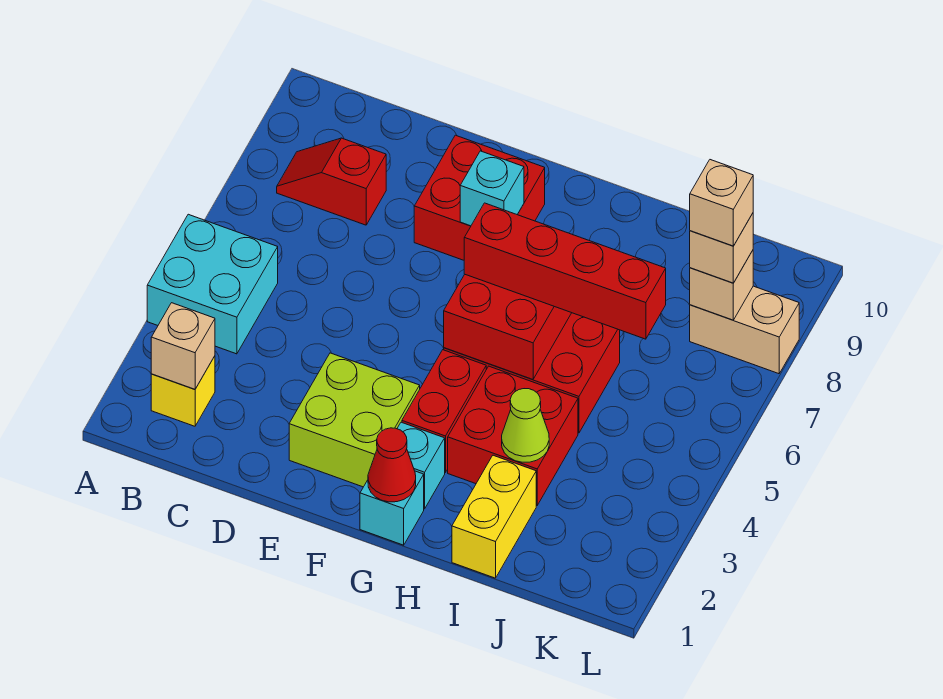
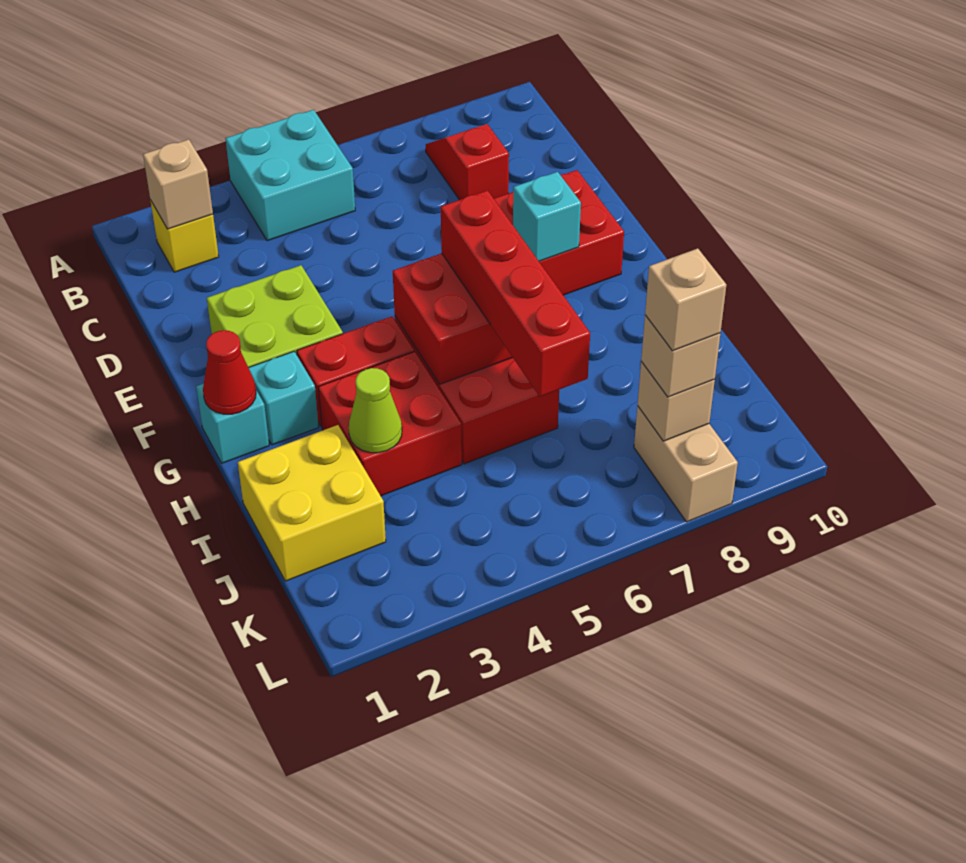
yellow 1x2 brick [452,455,536,578] -> yellow 2x2 brick [238,425,386,581]

